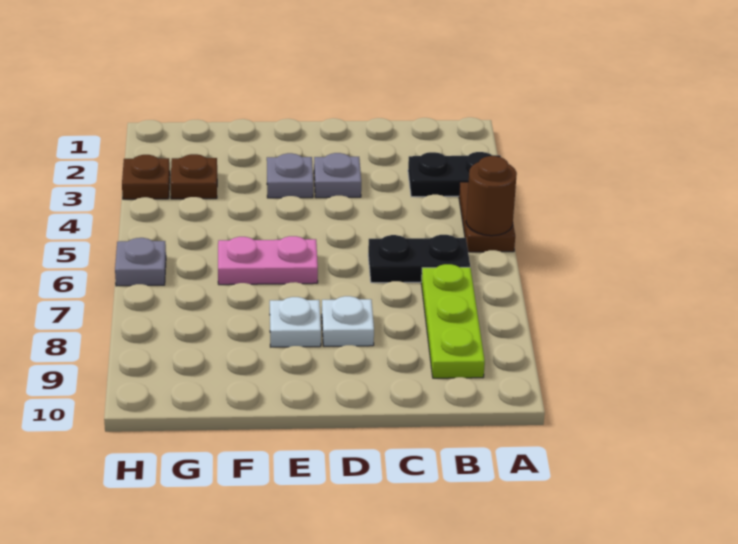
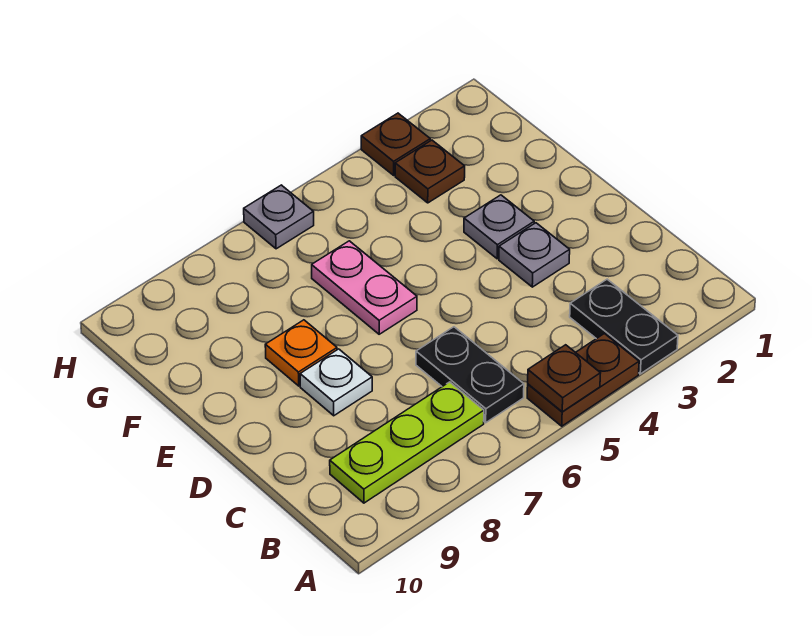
brown 1x1 round brick [466,156,517,236] -> brown 1x1 plate [528,345,600,412]
white 1x1 plate [270,297,321,347] -> orange 1x1 plate [265,320,337,386]

